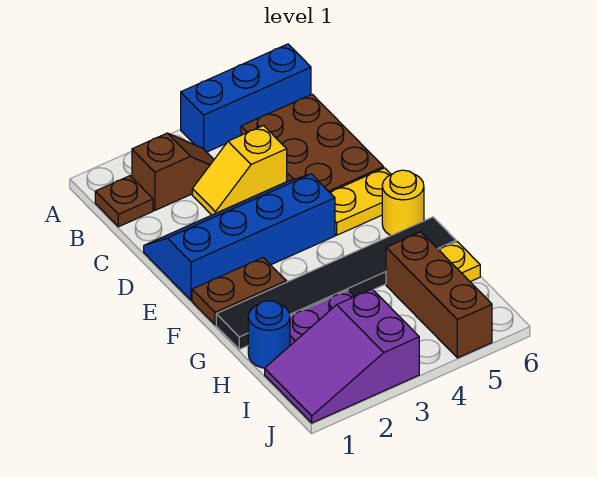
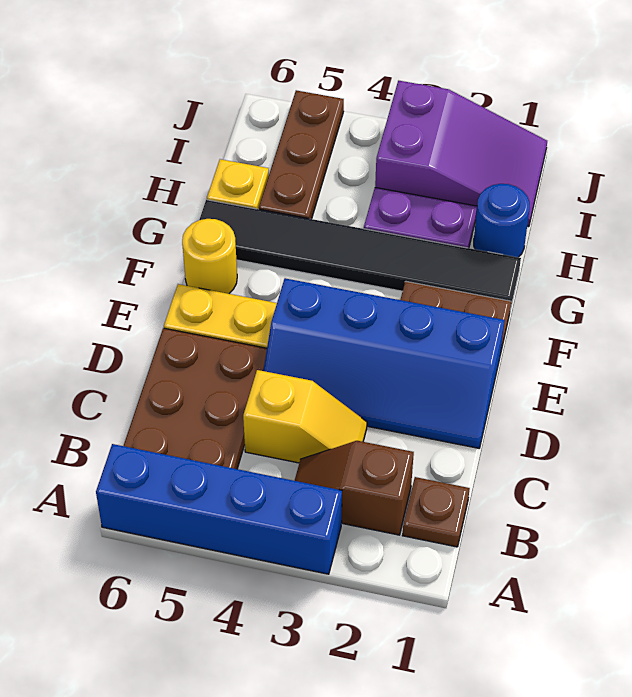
blue 1x3 brick [181,44,311,152] -> blue 1x4 brick [96,444,342,574]
brown 1x3 brick [386,232,492,358] -> brown 1x3 plate [259,90,344,219]

